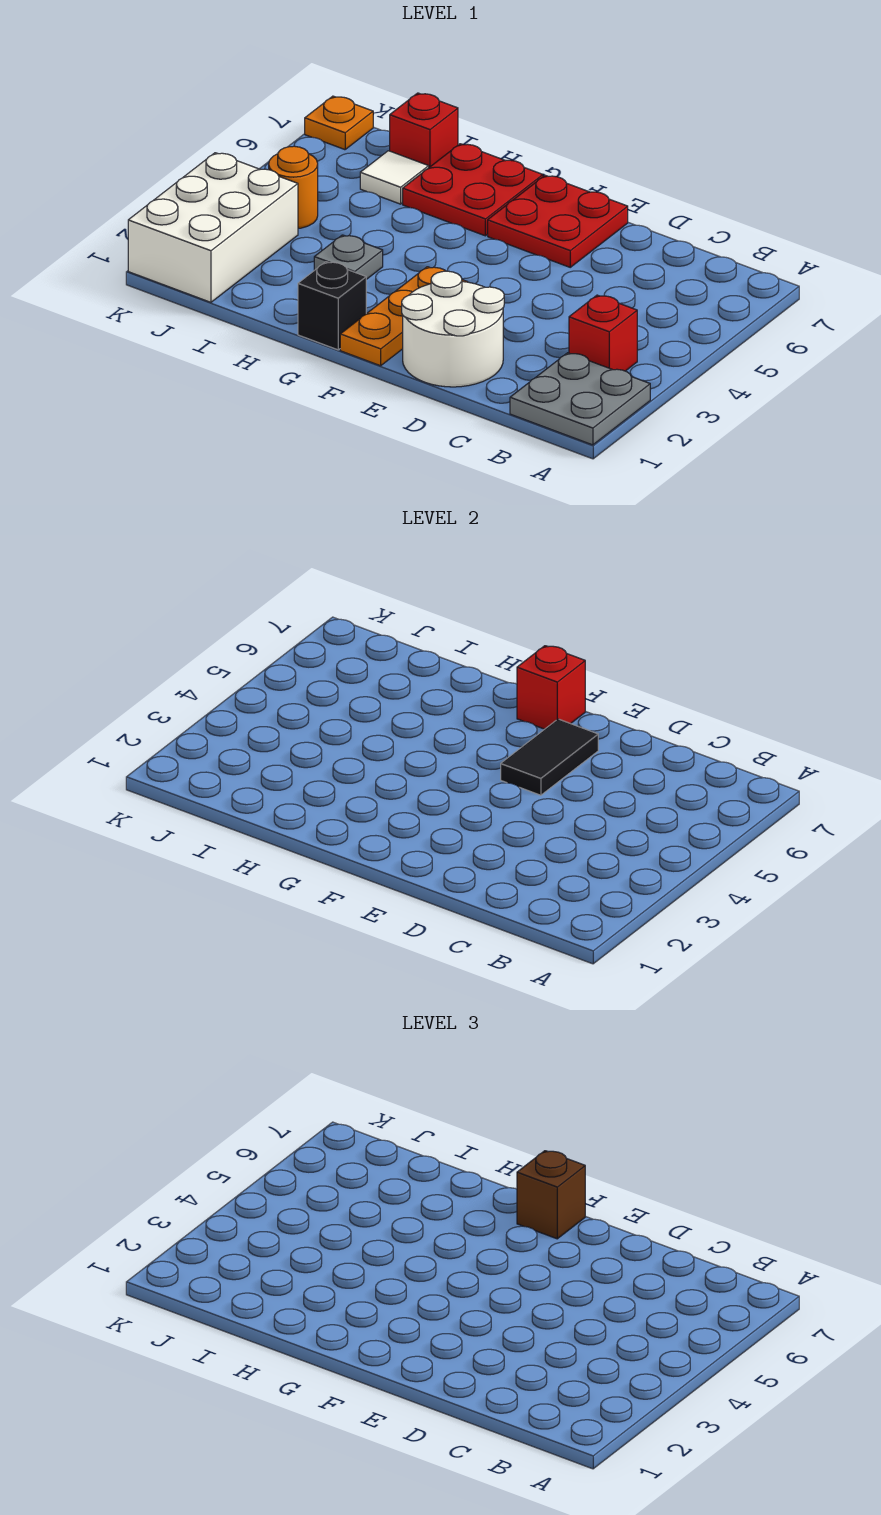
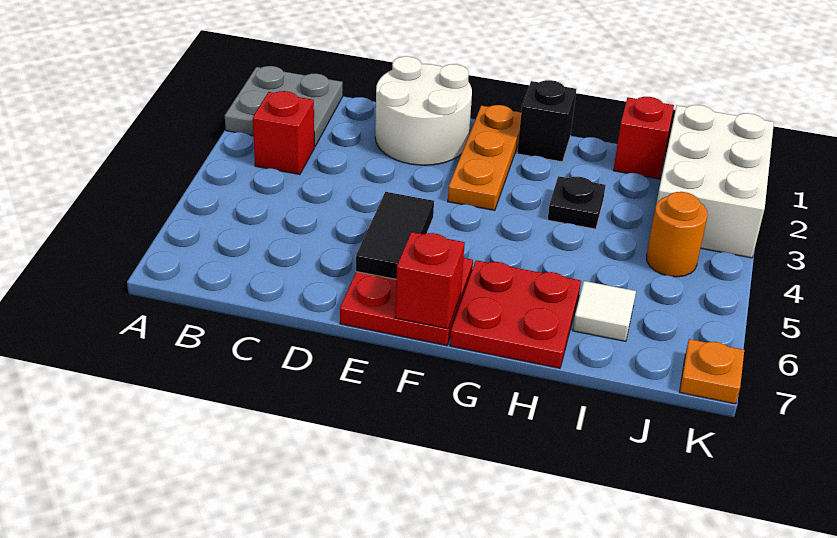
brown 1x1 brick [517,1151,585,1239] -> none
grey 1x1 plate [314,235,383,279] -> black 1x1 plate [548,176,606,229]
red 1x1 brick [390,93,458,167] -> red 1x1 brick moved to [613,97,674,179]

